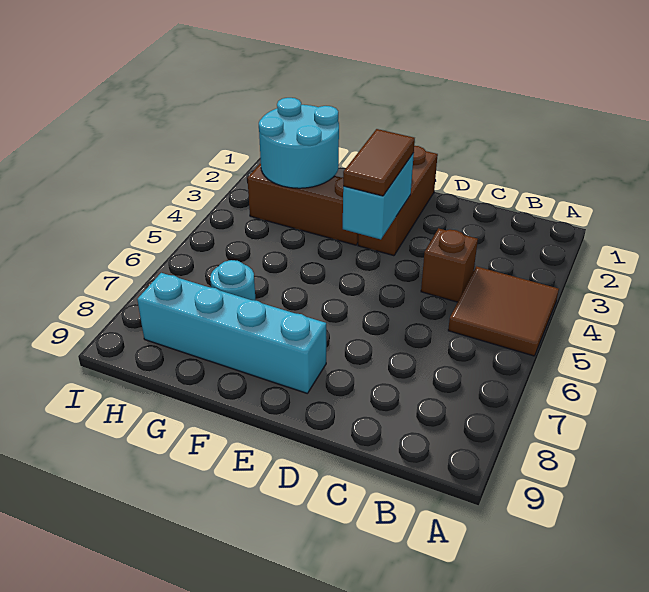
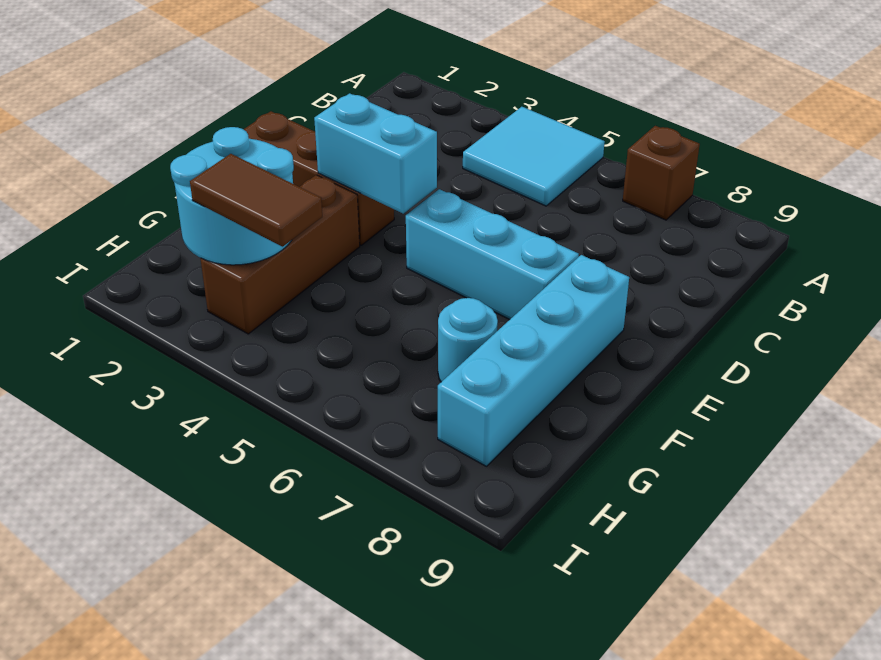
brown 2x2 tile [448,266,559,356] -> cyan 2x2 tile [463,107,605,206]
brown 1x1 brick [421,228,478,302] -> brown 1x1 brick moved to [623,126,700,220]
brown 1x2 tile [343,129,415,196] -> brown 1x2 tile moved to [190,154,322,247]
none -> cyan 1x3 brick [406,189,579,319]

